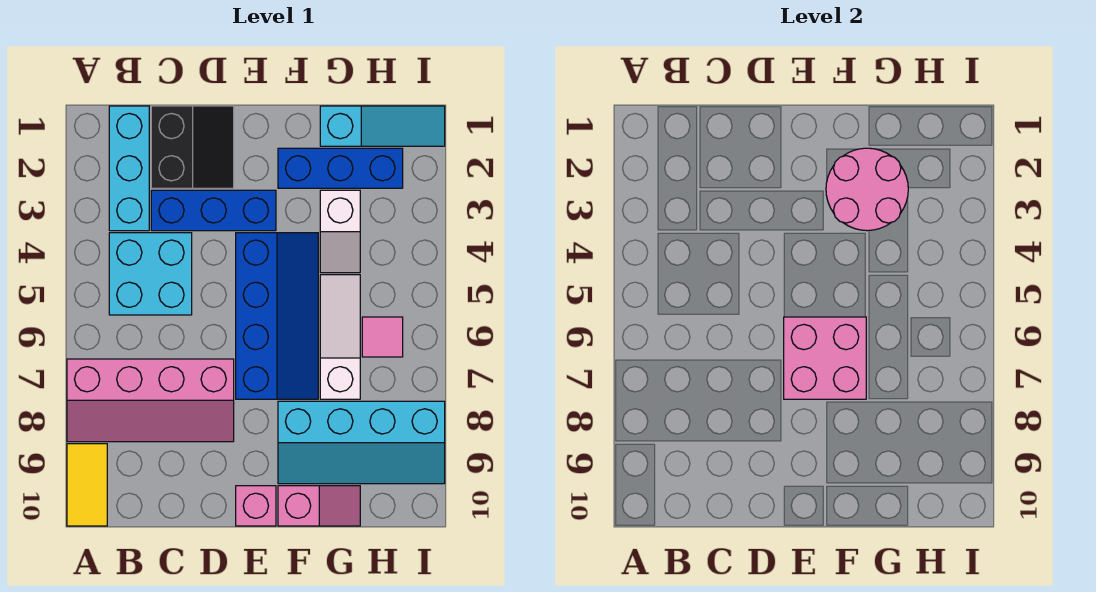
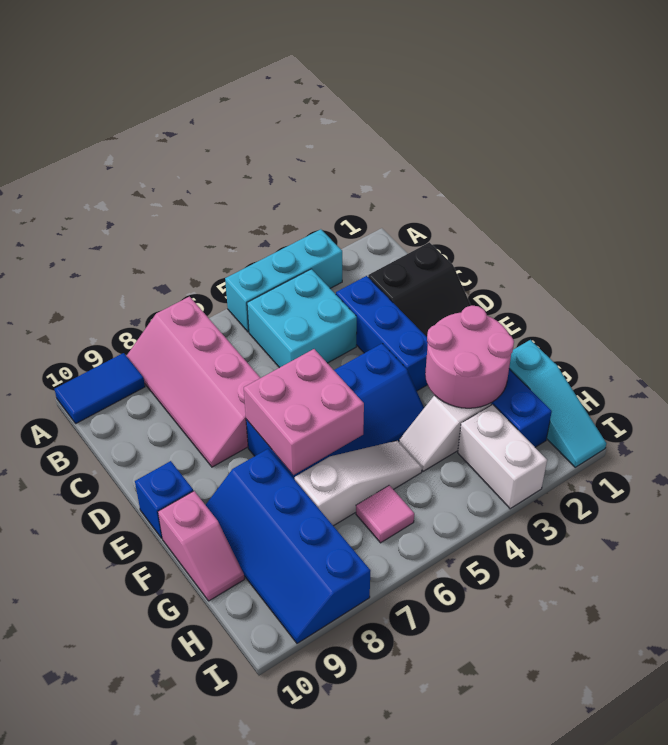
yellow 1x2 tile [67,444,107,526] -> blue 1x2 tile [55,353,145,423]
cyan 1x3 brick [109,106,149,231] -> cyan 1x3 brick moved to [225,229,342,332]
pink 1x1 brick [236,486,276,526] -> blue 1x1 brick [135,461,193,538]
cyan 2x4 slope [278,401,445,484] -> blue 2x4 slope [206,449,371,643]
none -> white 1x2 brick [458,404,547,509]

